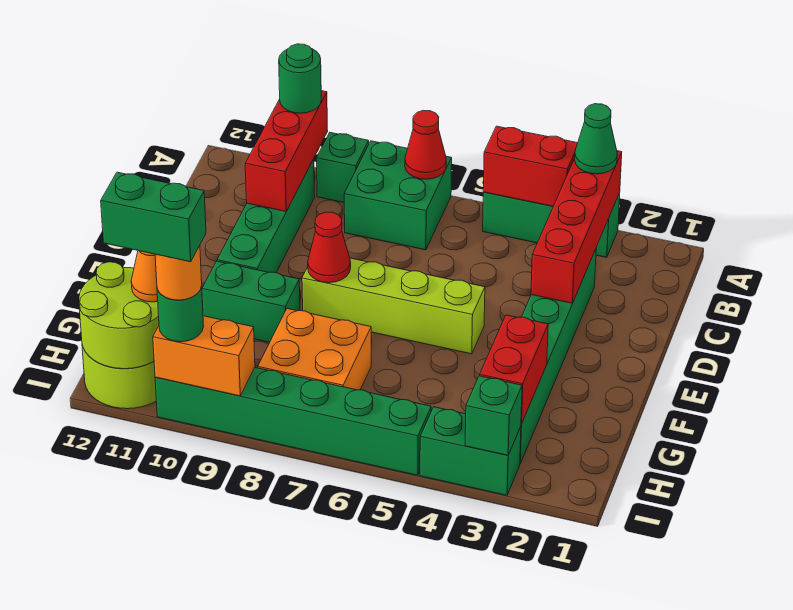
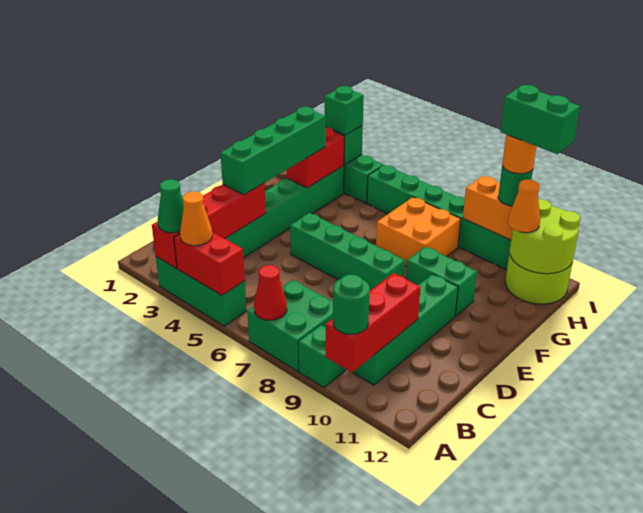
none -> orange 1x1 cone [180,192,212,246]
none -> green 1x4 brick [220,107,326,195]
lime 1x4 brick [302,258,485,354] -> green 1x4 brick [290,213,405,290]
red 1x1 cone [308,212,351,283] -> none
none -> green 1x1 brick [325,86,364,135]

